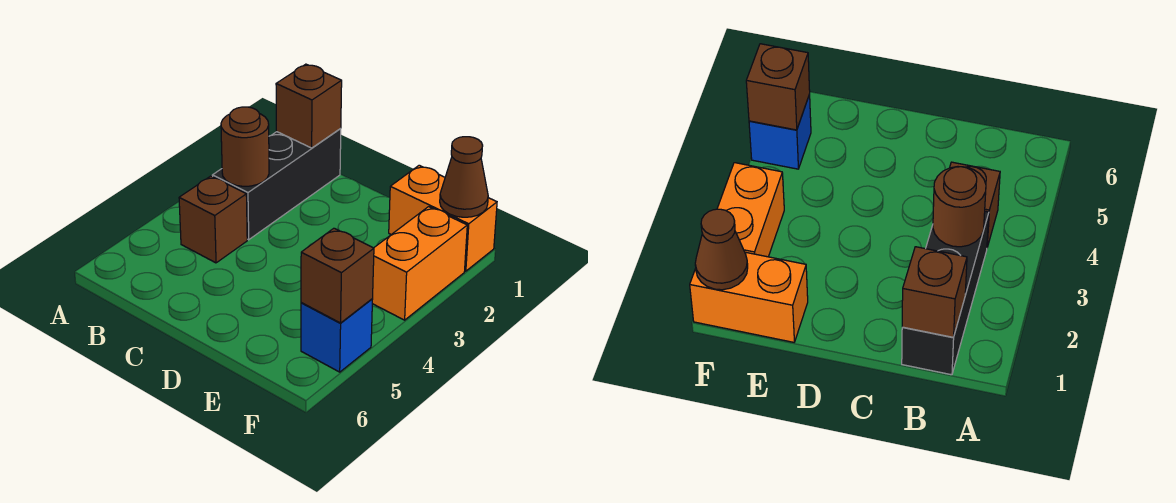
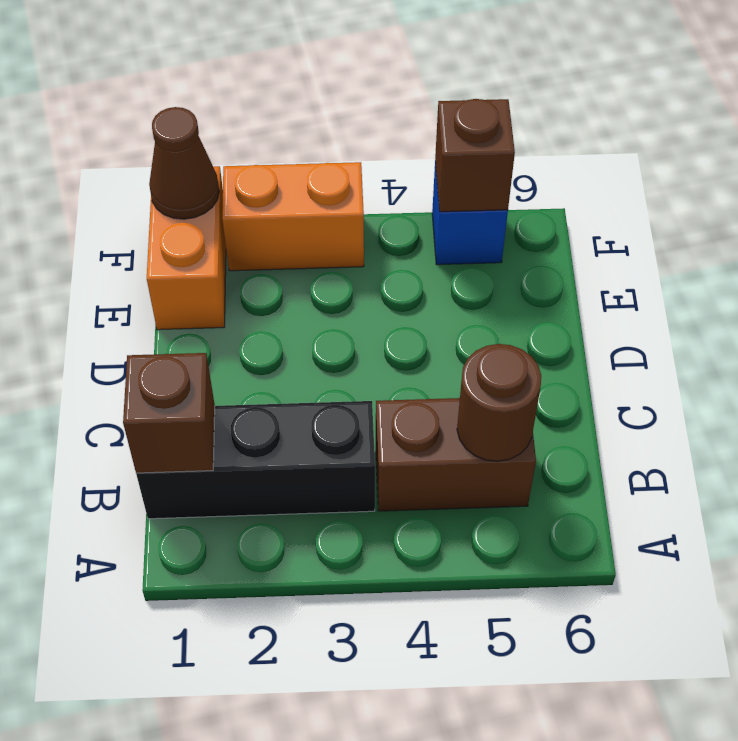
brown 1x1 round brick [221,107,269,186] -> brown 1x1 round brick moved to [457,344,541,461]
brown 1x1 brick [179,176,247,263] -> brown 1x2 brick [376,398,536,511]

